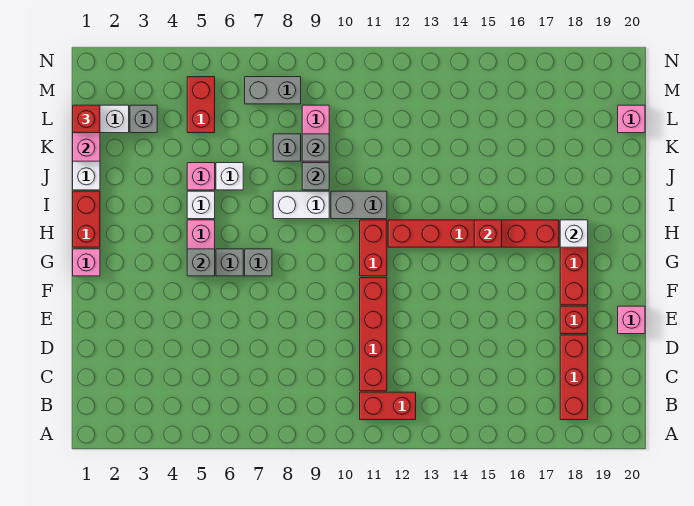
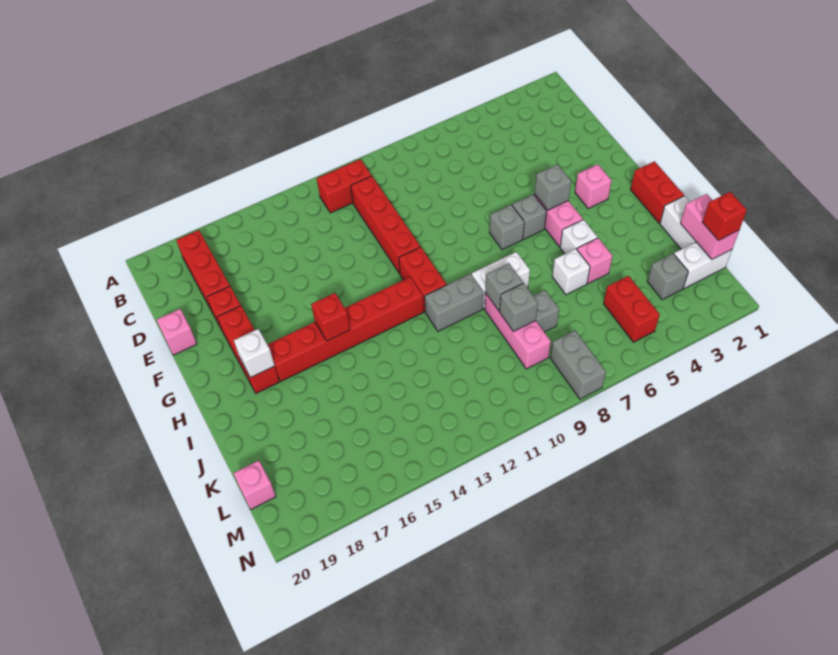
pink 1x1 brick [73,249,100,276] -> pink 1x1 brick moved to [575,164,612,209]
grey 1x2 brick [245,77,301,104] -> grey 1x2 brick turned to [550,331,606,399]

